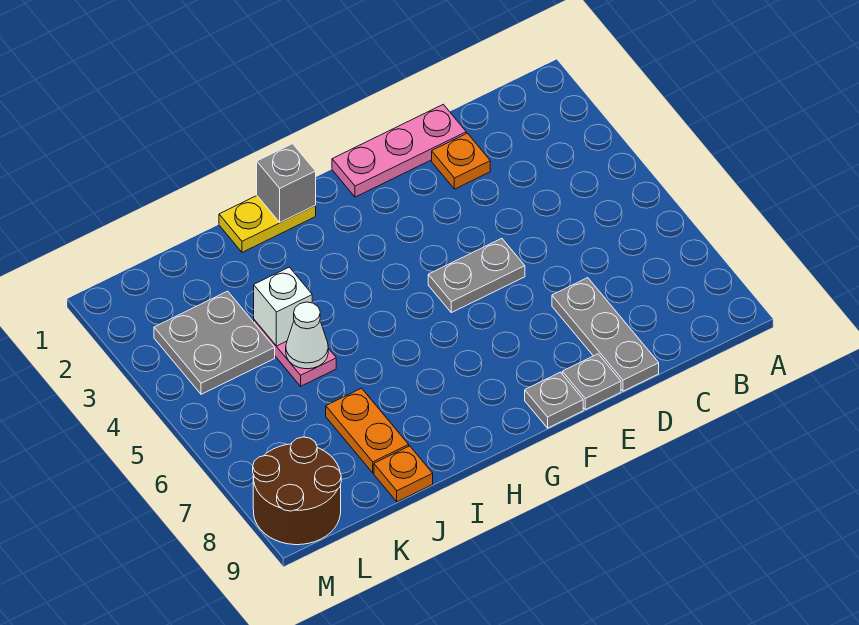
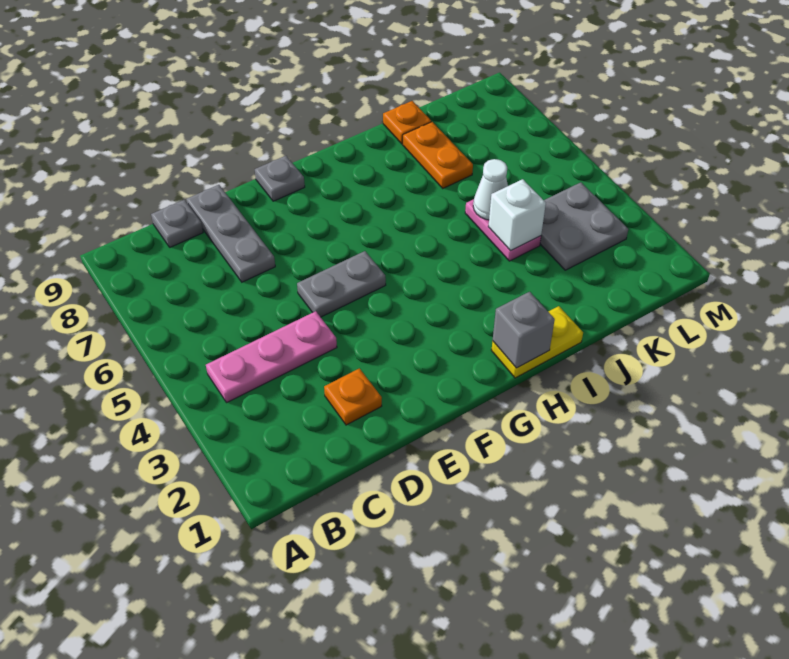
pink 1x3 plate [332,104,466,197] -> pink 1x3 plate moved to [206,311,337,402]
grey 1x1 plate [562,354,621,410] -> grey 1x1 plate moved to [151,200,203,247]
brown 2x2 round brick [253,437,341,545] -> none

